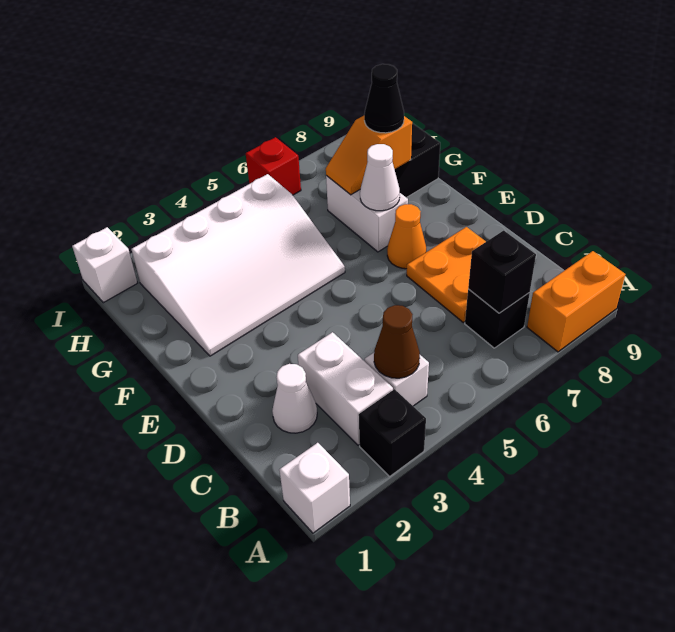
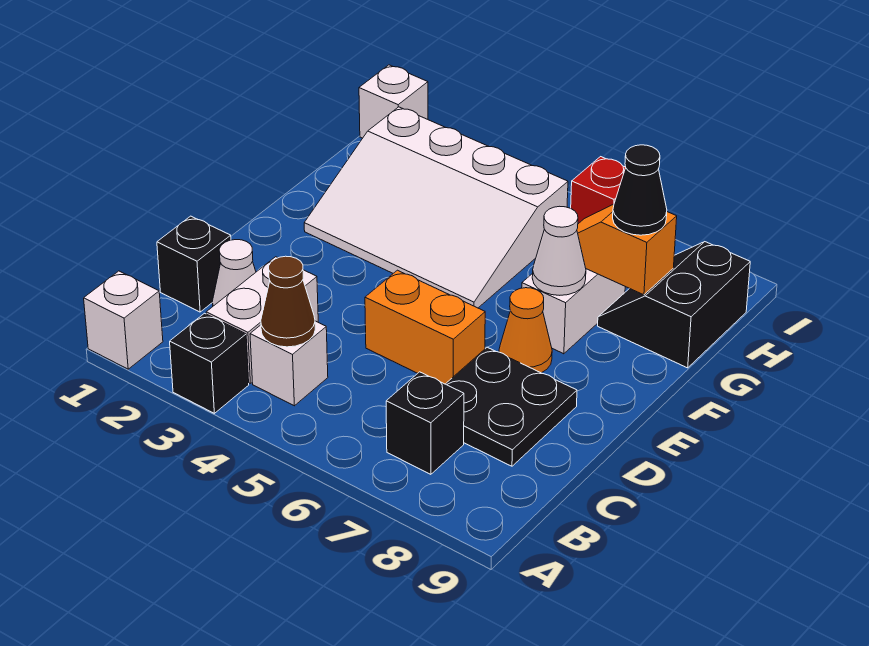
orange 1x2 brick [527,251,625,352] -> orange 1x2 brick moved to [365,270,485,384]
black 1x1 brick [468,231,536,313] -> black 1x1 brick moved to [157,216,231,312]
orange 2x2 plate [407,227,486,322] -> black 2x2 plate [446,347,577,466]

